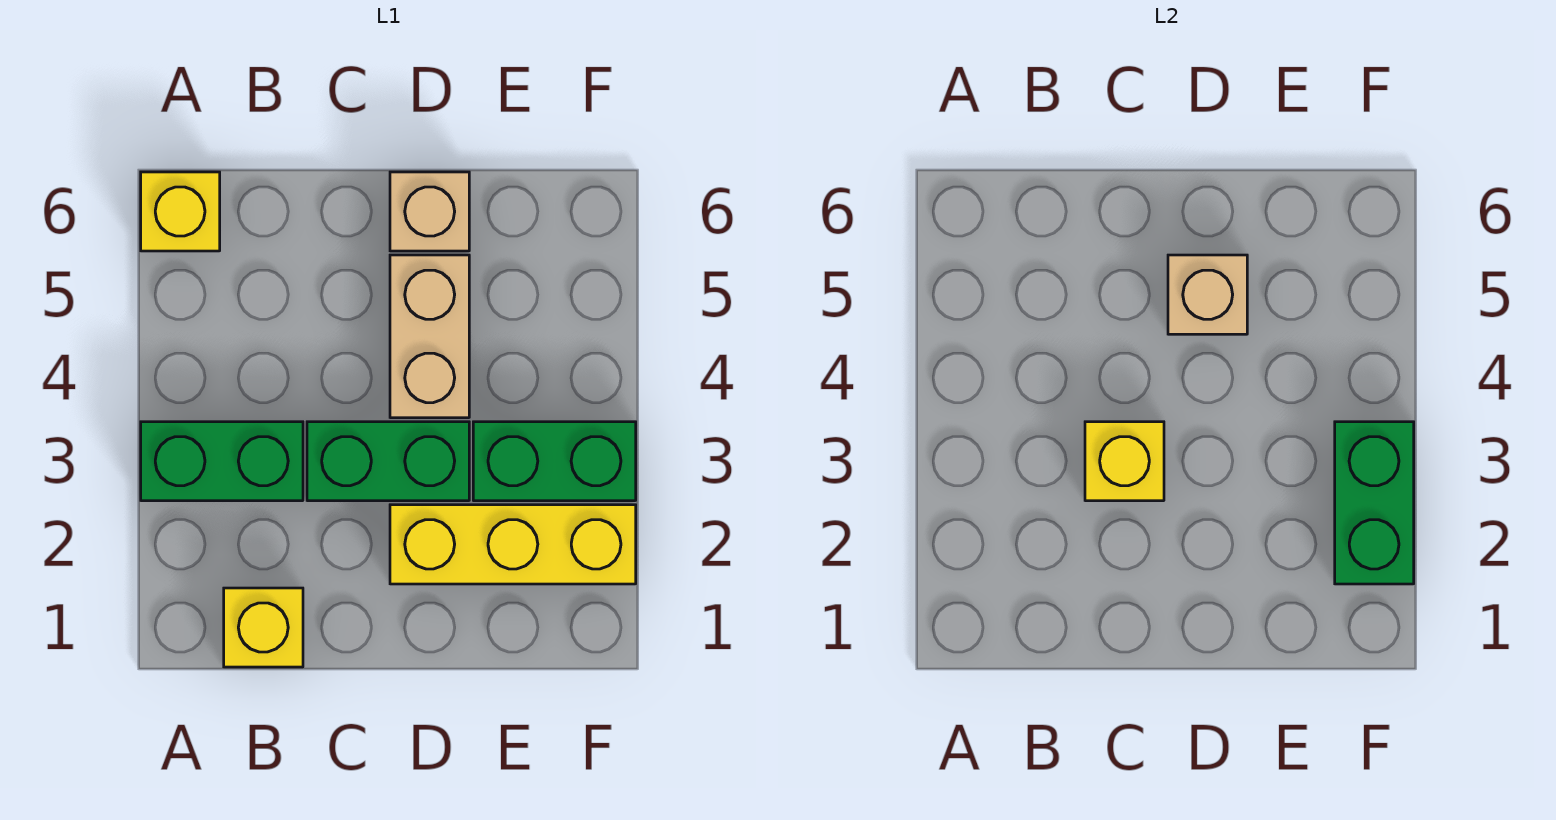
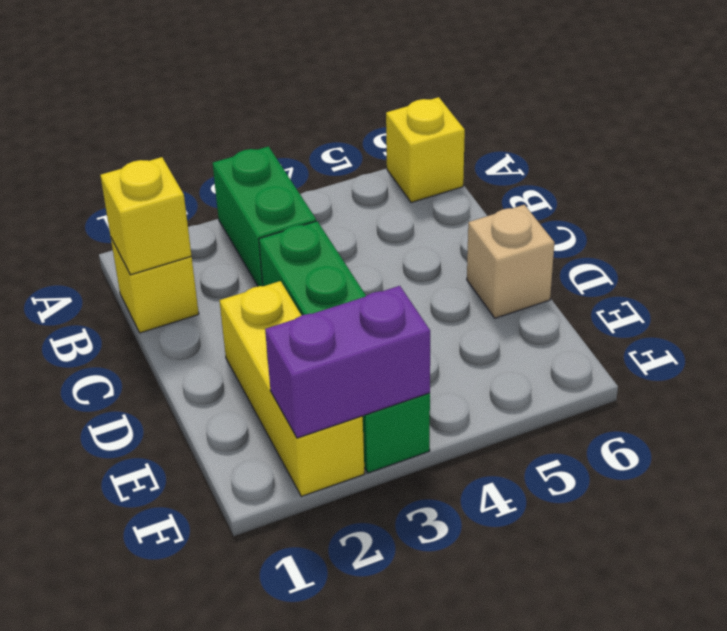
yellow 1x1 brick [1085,422,1164,501] -> yellow 1x1 brick moved to [100,157,191,275]
tan 1x2 brick [390,255,469,418] -> none
tan 1x1 brick [1168,255,1247,334] -> none
green 1x2 brick [1335,422,1414,584] -> purple 1x2 brick [265,286,430,438]

